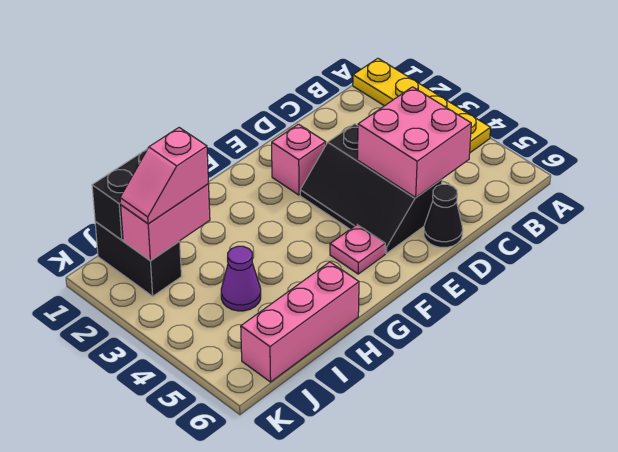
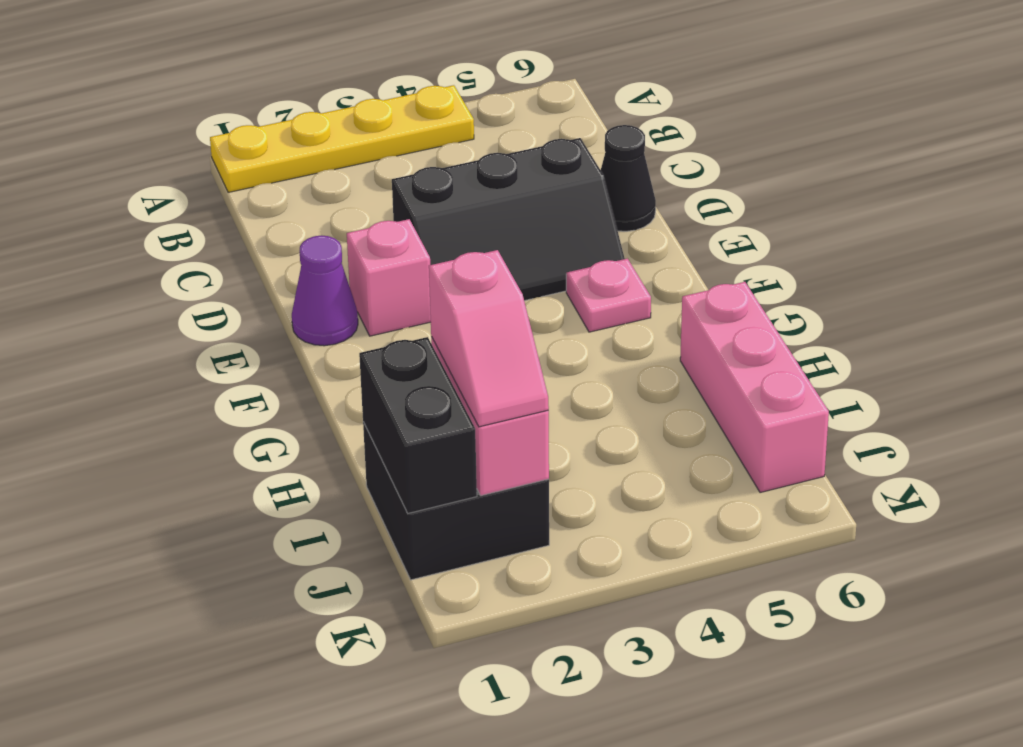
pink 2x2 brick [357,87,471,197] -> none
purple 1x1 cone [221,246,261,311] -> purple 1x1 cone moved to [292,235,358,346]
black 1x2 brick [95,222,181,296] -> black 2x2 brick [363,422,549,580]

